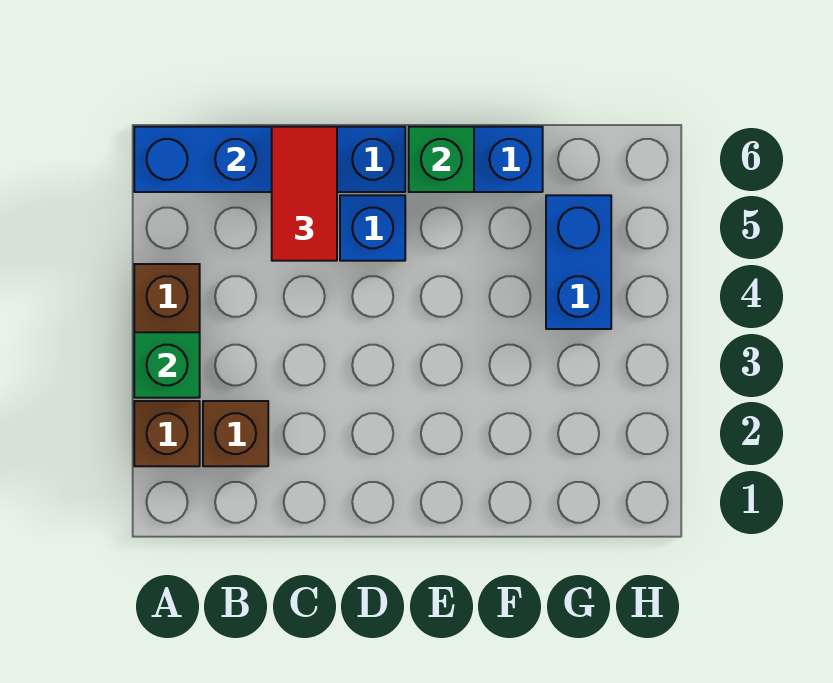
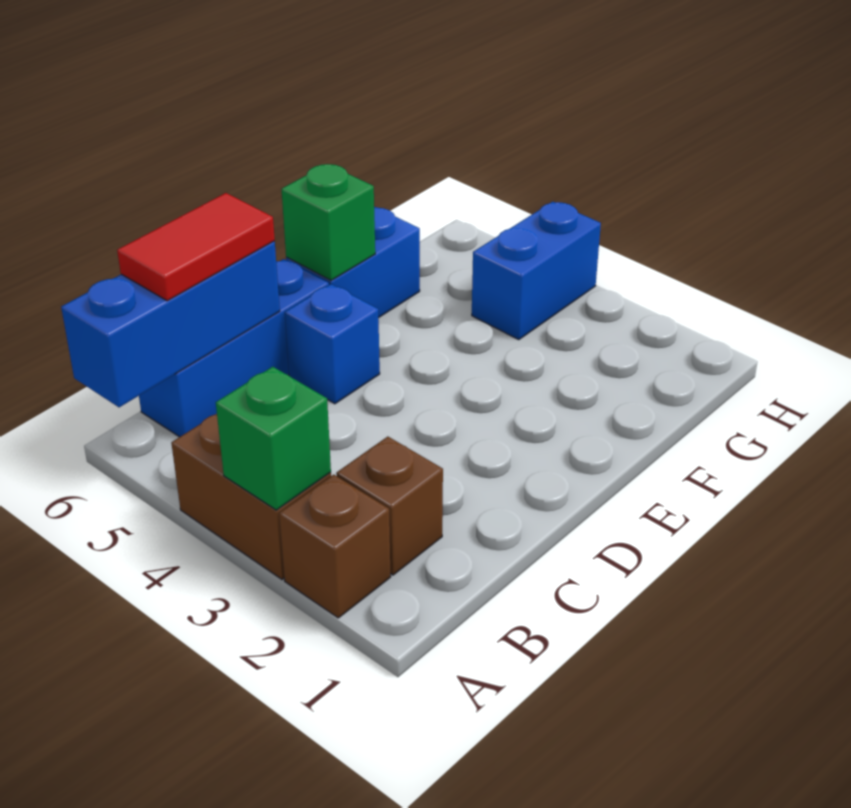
red 1x2 tile [272,127,337,261] -> red 1x2 tile turned to [117,193,275,301]
blue 1x2 brick [546,195,611,329] -> blue 1x2 brick turned to [472,202,601,340]

